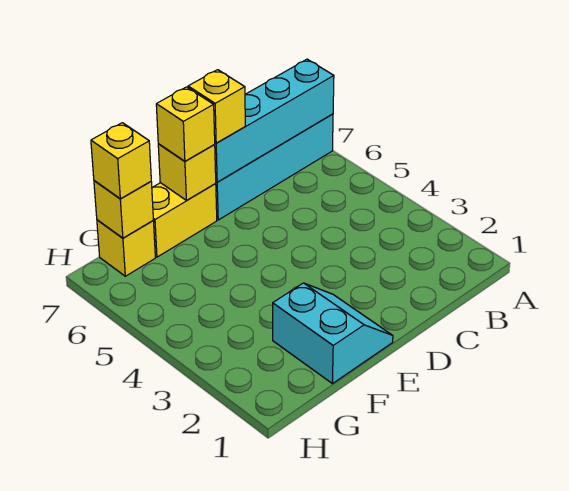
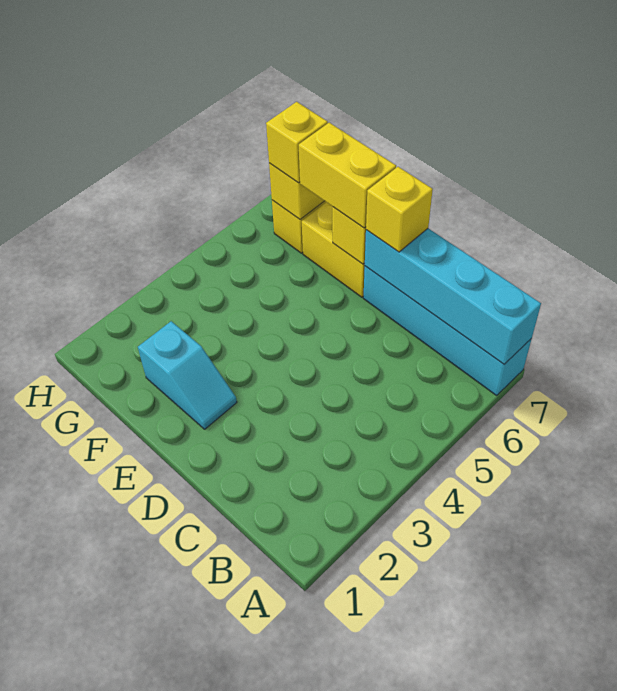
cyan 2x2 slope [273,283,393,384] -> cyan 1x2 slope [138,321,237,429]
yellow 1x1 brick [156,87,215,161] -> yellow 1x2 brick [299,123,396,228]

